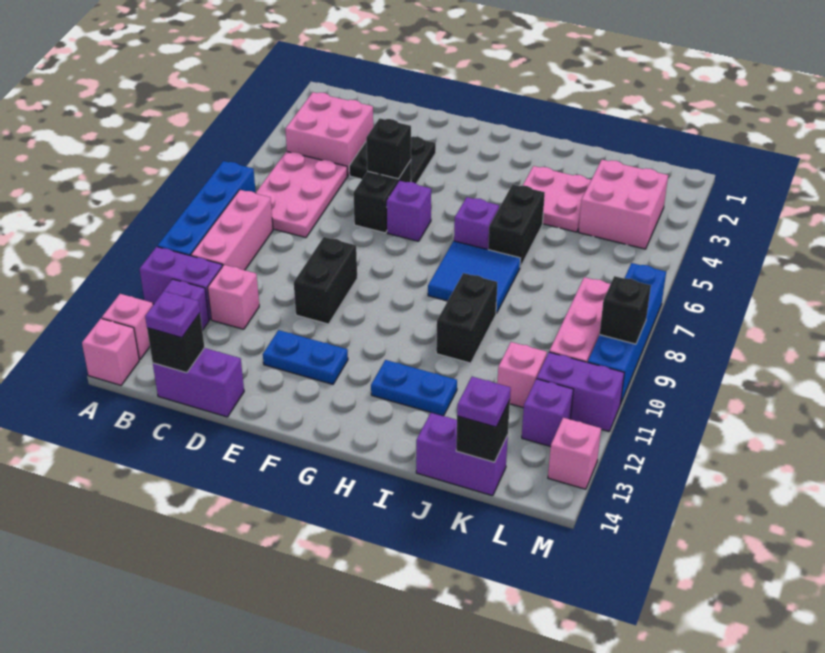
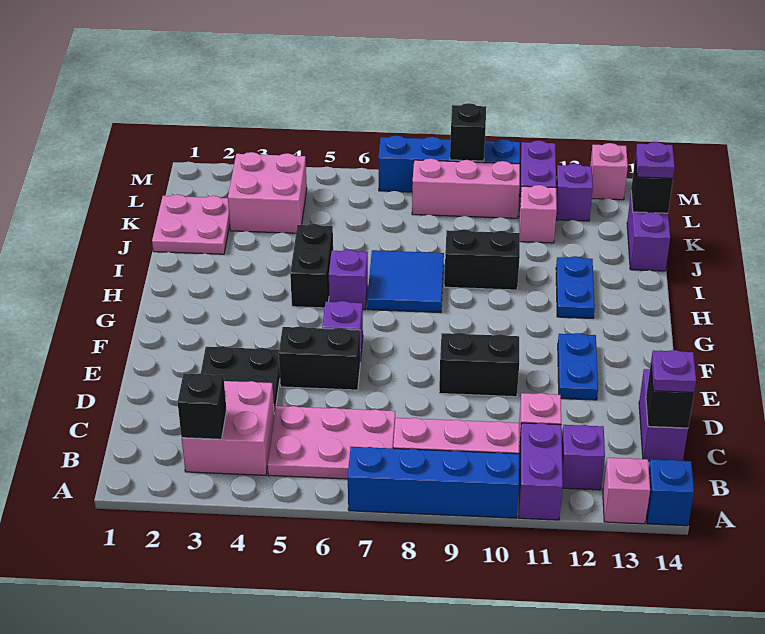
pink 1x1 brick [82,319,139,385] -> blue 1x1 brick [647,459,694,526]
black 1x1 brick [366,118,411,179] -> black 1x1 brick moved to [178,373,227,439]
pink 2x2 plate [523,166,591,232] -> pink 2x2 plate moved to [152,194,230,254]
black 1x2 brick [488,184,545,267] -> black 1x2 brick turned to [290,224,333,308]

